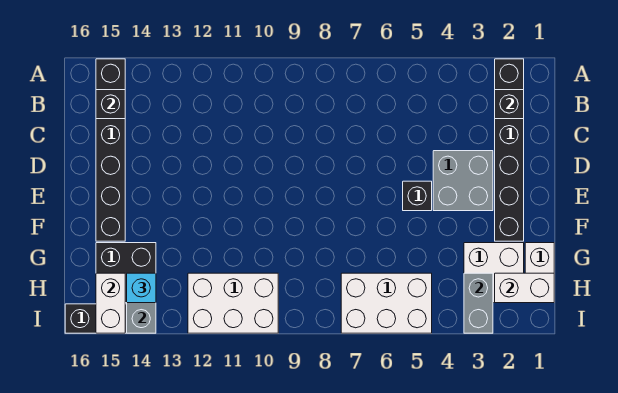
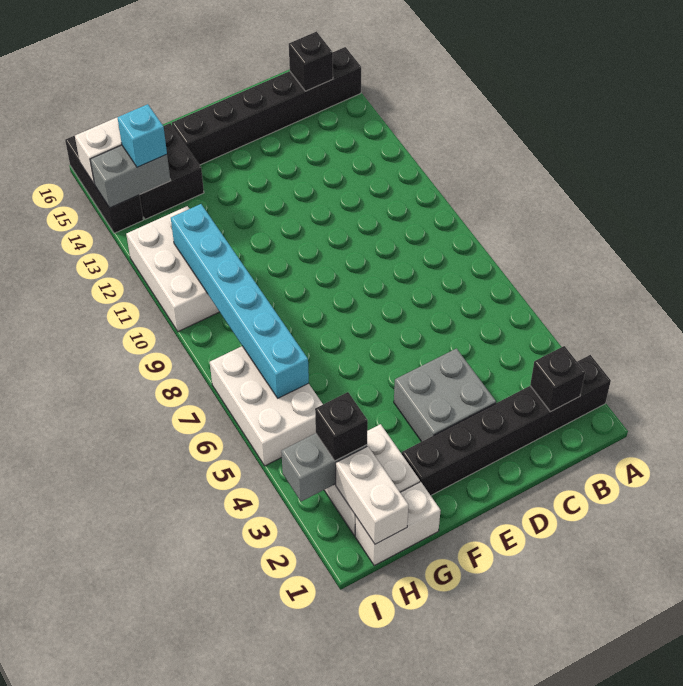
black 1x1 brick [403,181,432,211] -> black 1x1 brick moved to [315,392,368,461]
none -> cyan 1x6 brick [171,204,309,398]

